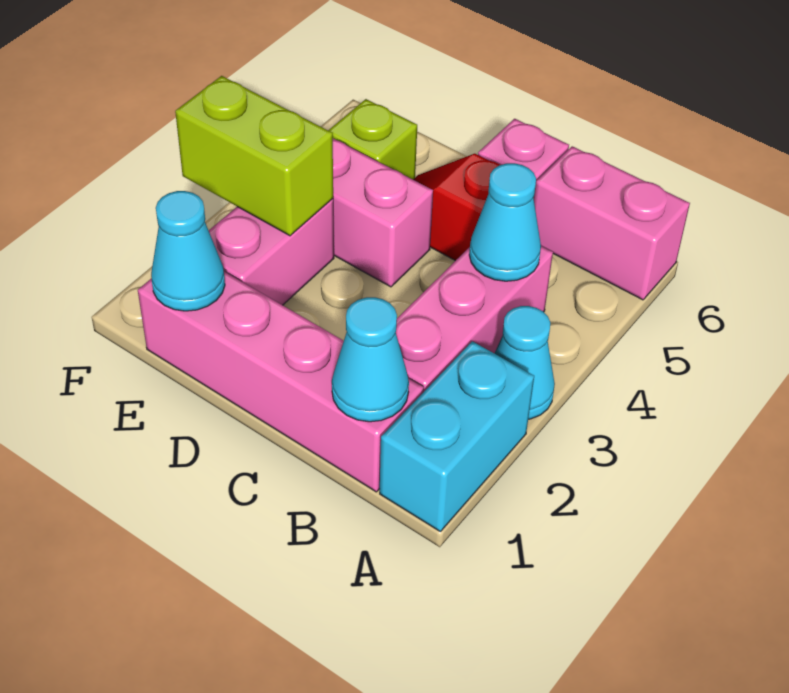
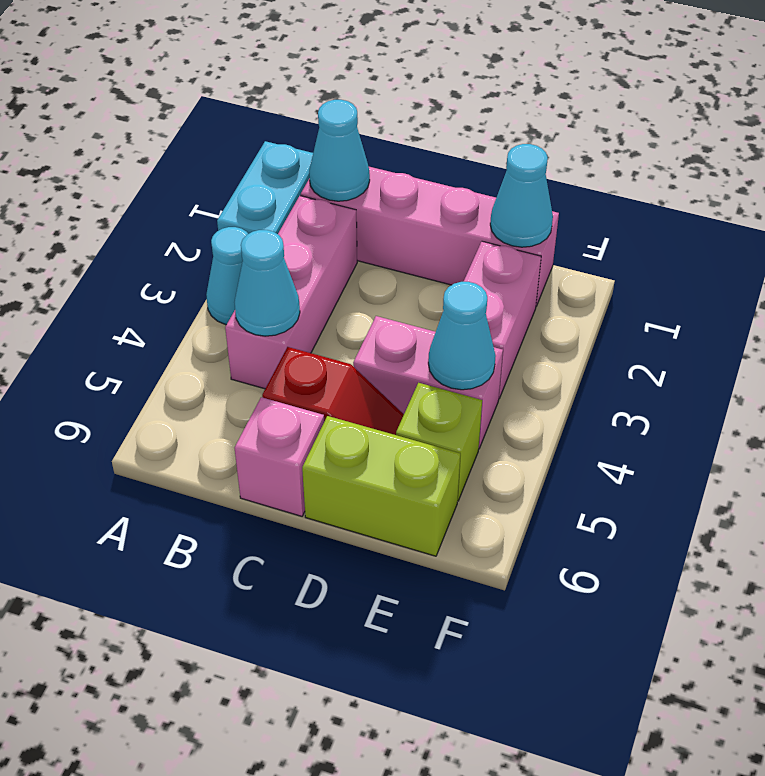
pink 1x2 brick [534,146,690,300] -> none
lime 1x2 brick [175,76,333,236] -> lime 1x2 brick moved to [302,416,460,556]
none -> cyan 1x1 cone [428,282,496,390]

